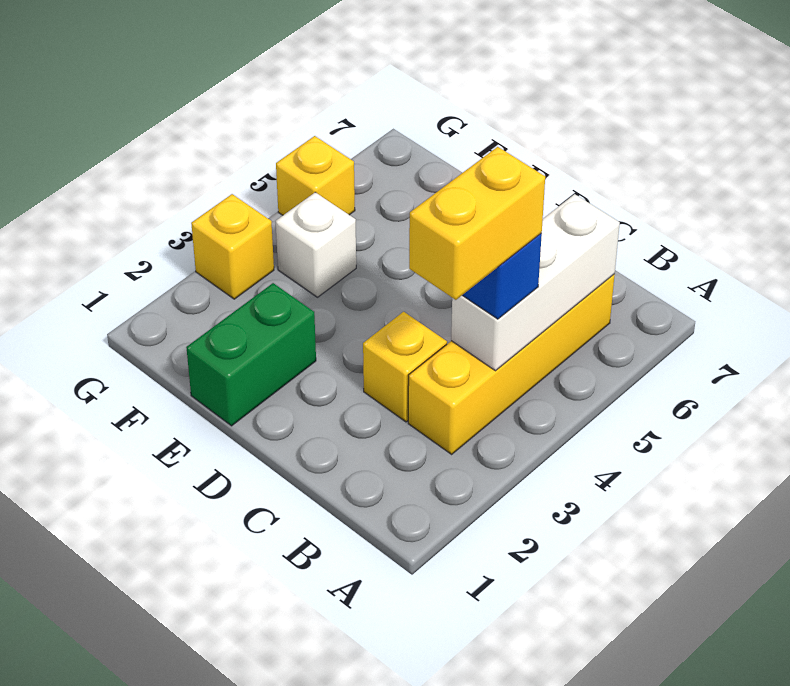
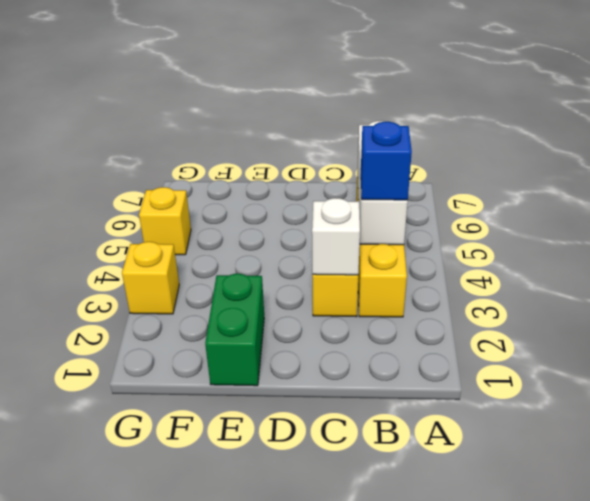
yellow 1x2 brick [409,147,545,300] -> none
white 1x1 brick [276,192,356,297] -> white 1x1 brick moved to [312,198,360,275]

